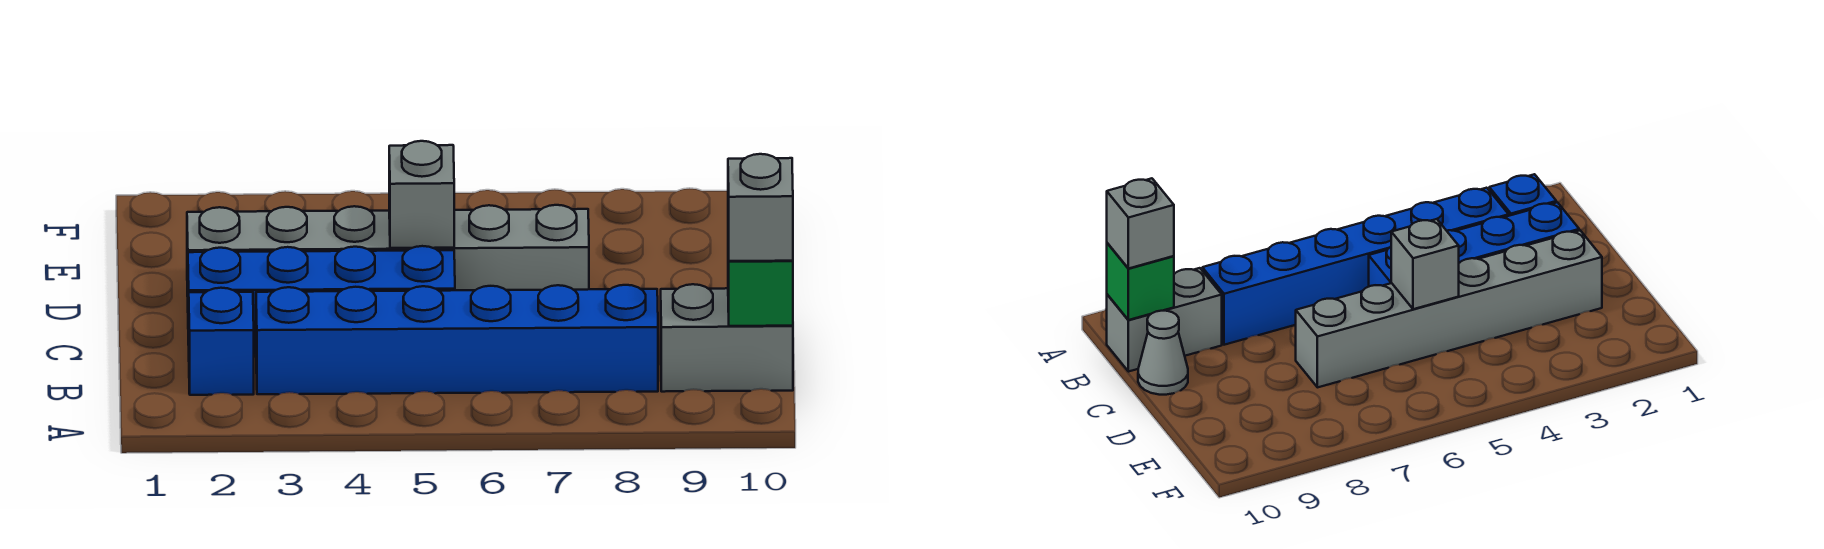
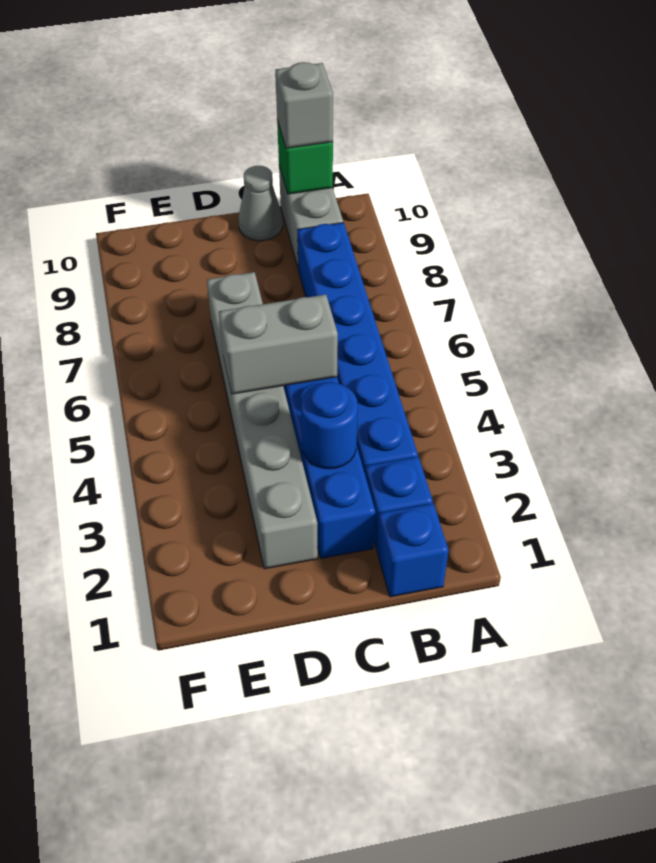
none -> blue 1x1 brick [377,503,449,597]
none -> blue 1x1 round brick [301,382,358,469]
grey 1x1 brick [389,141,454,248] -> grey 1x2 brick [219,295,338,394]

